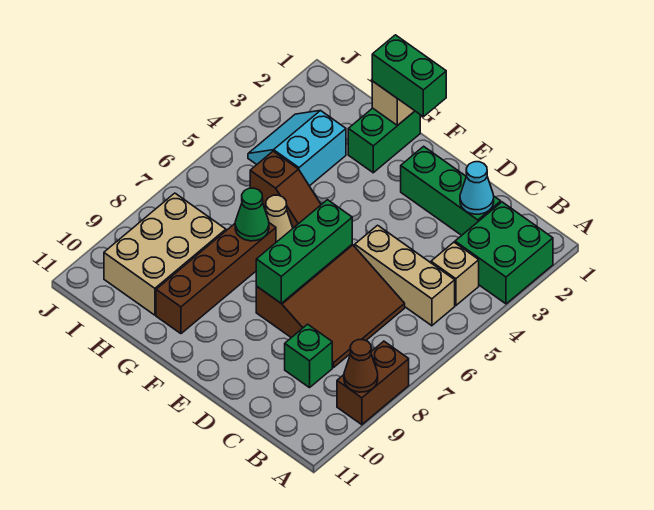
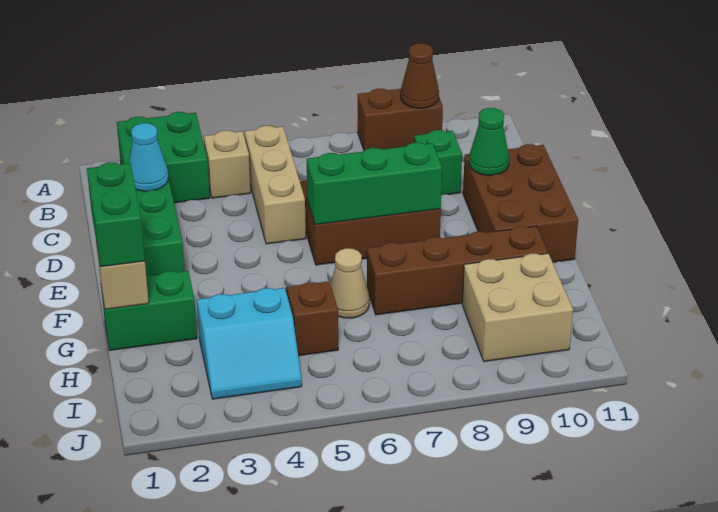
none -> brown 2x3 brick [463,144,578,262]
green 1x1 cone [235,188,269,241] -> green 1x1 cone moved to [469,108,509,175]
tan 2x3 brick [104,193,226,315] -> tan 2x2 brick [462,253,573,362]

